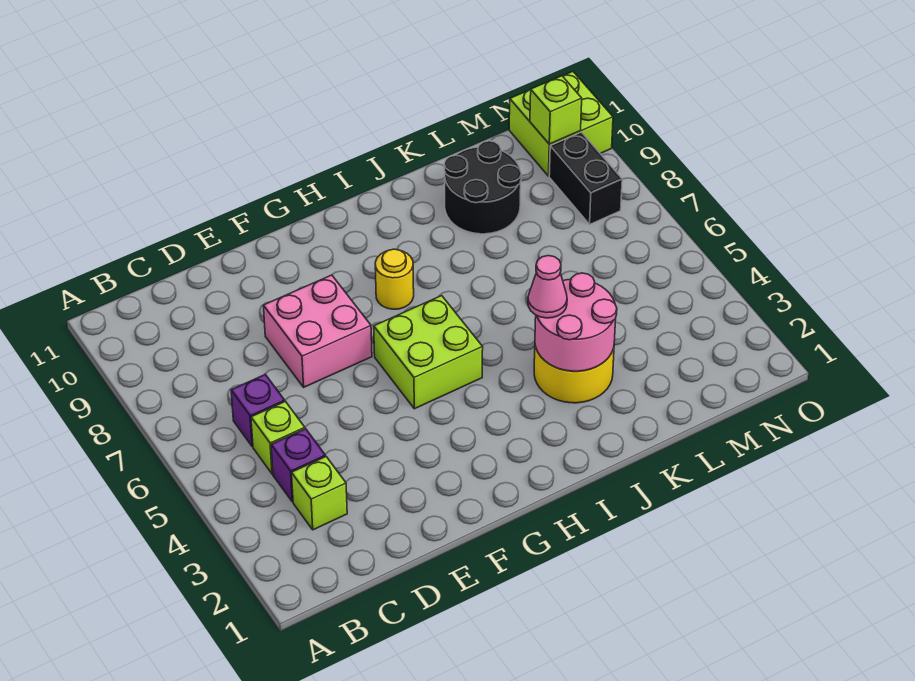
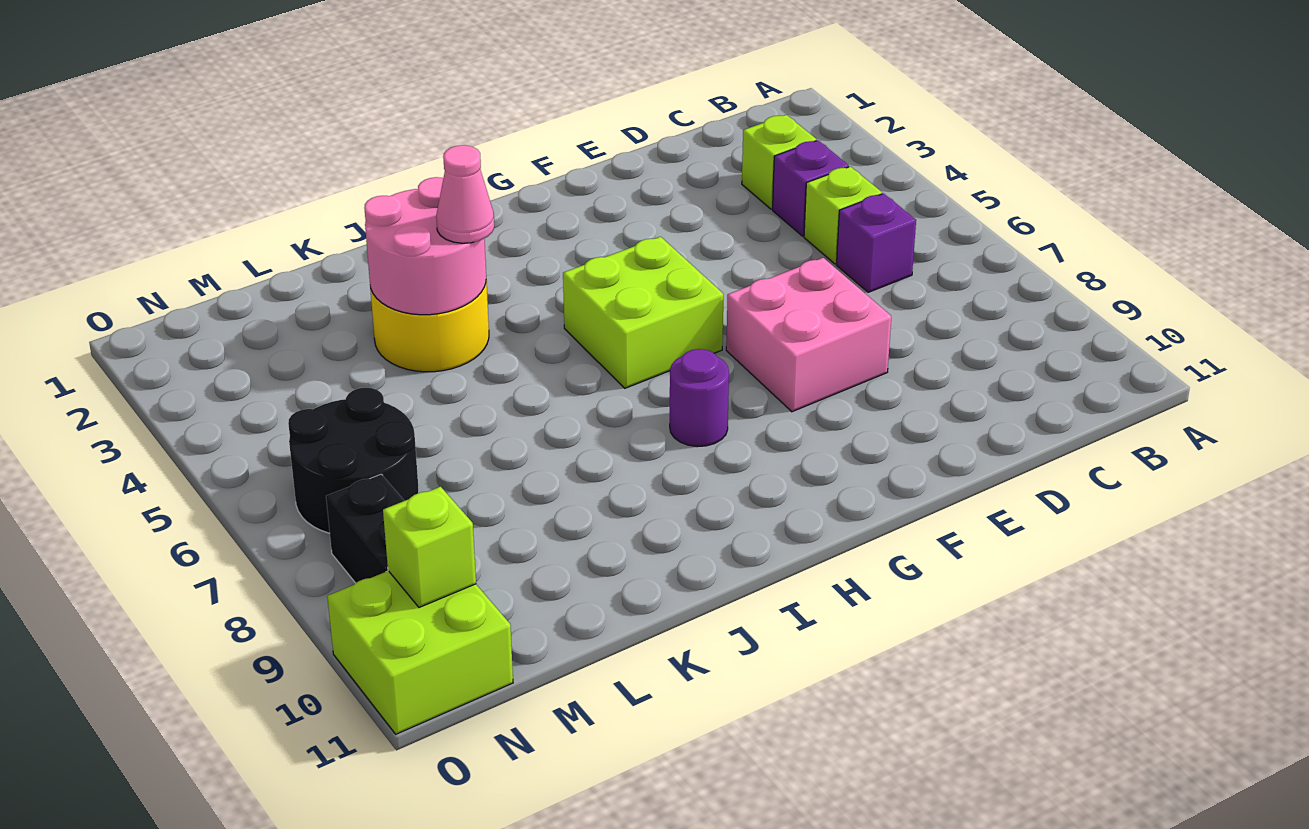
yellow 1x1 round brick [375,249,414,309] -> purple 1x1 round brick [670,349,729,447]
black 2x2 round brick [444,141,521,234] -> black 2x2 round brick moved to [288,388,419,533]

